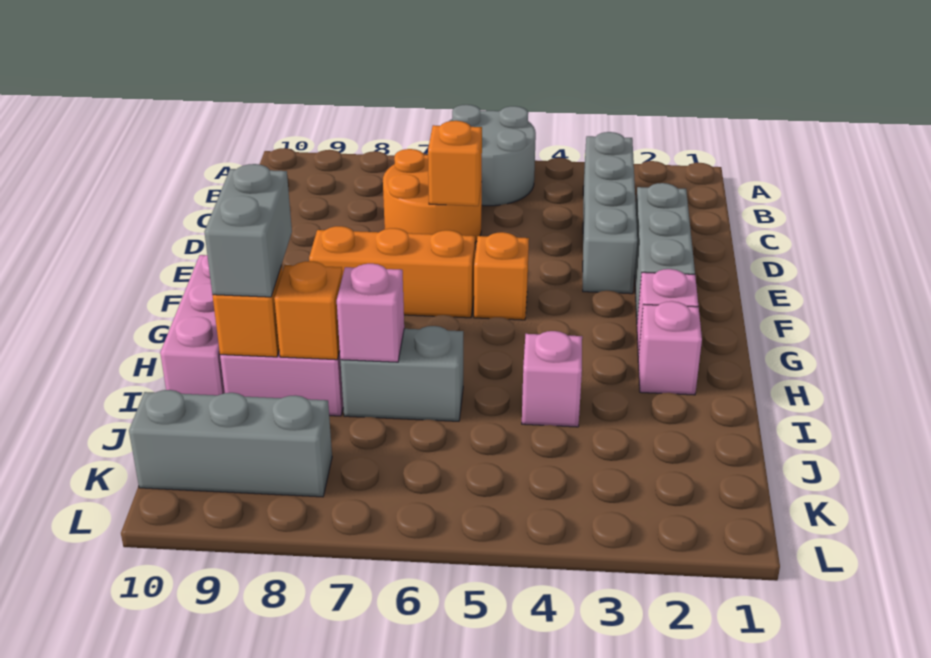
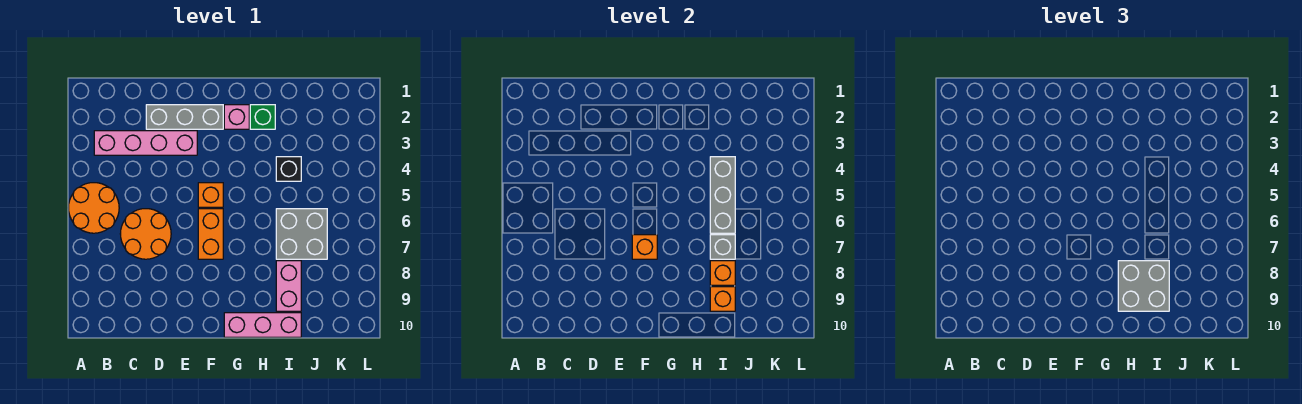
grey 2x2 round brick [448,105,536,206] -> orange 2x2 round brick [68,183,119,233]
grey 1x4 brick [583,132,637,294] -> pink 1x4 brick [94,131,197,155]
orange 1x1 brick [428,121,482,206] -> orange 1x1 brick moved to [632,235,657,259]
orange 1x3 brick [309,226,475,318] -> orange 1x2 brick [198,209,223,259]
pink 1x1 brick [638,301,702,395] -> green 1x1 brick [250,105,275,129]
grey 1x2 brick [205,164,292,297] -> grey 2x2 brick [1118,261,1169,311]
pink 1x1 brick [522,331,582,427] -> black 1x1 brick [276,157,301,181]
grey 1x2 brick [340,326,463,421] -> grey 2x2 brick [276,209,327,259]
pink 1x1 brick [337,264,404,362] -> grey 1x1 brick [710,235,735,259]
grey 1x3 brick [129,390,332,497] -> grey 1x3 brick moved to [710,157,735,233]

